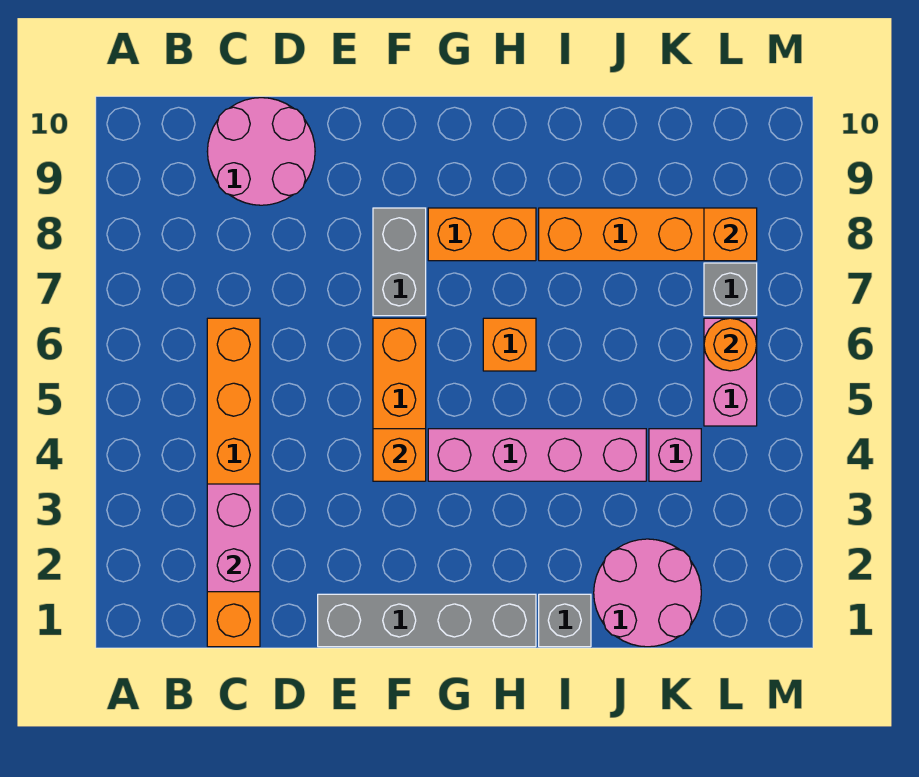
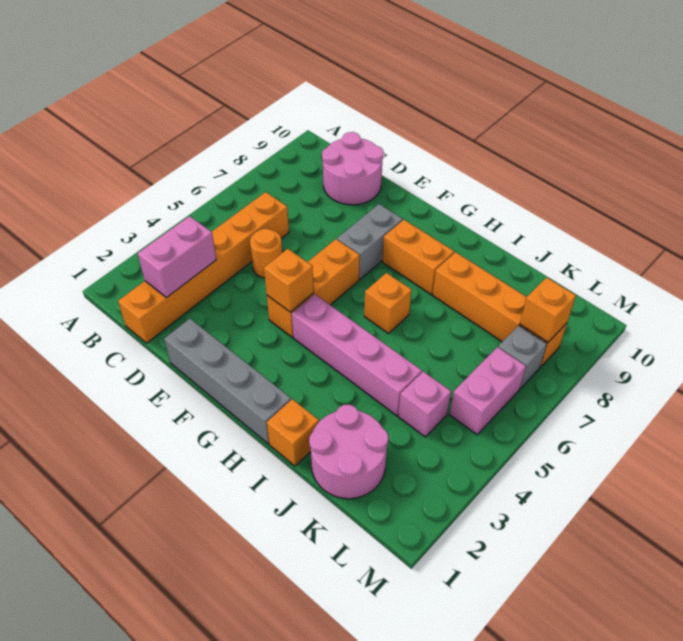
grey 1x1 brick [539,594,591,647] -> orange 1x1 brick [267,399,319,466]
orange 1x1 round brick [704,318,757,371] -> orange 1x1 round brick moved to [250,229,282,278]

